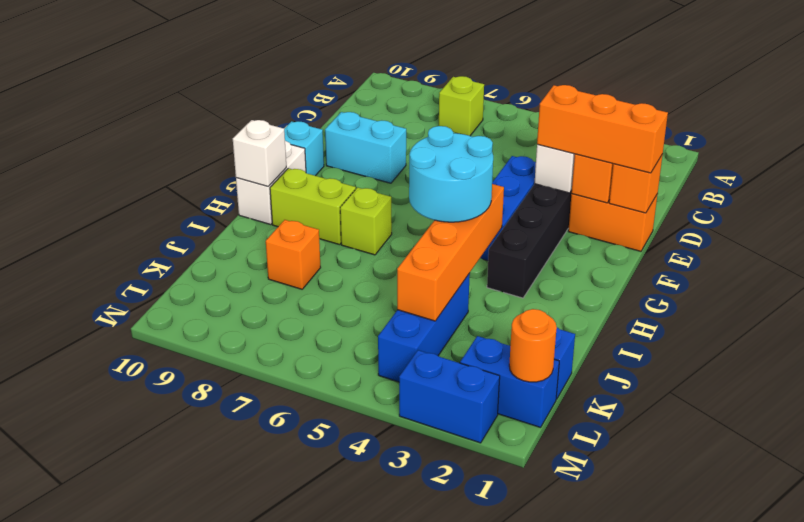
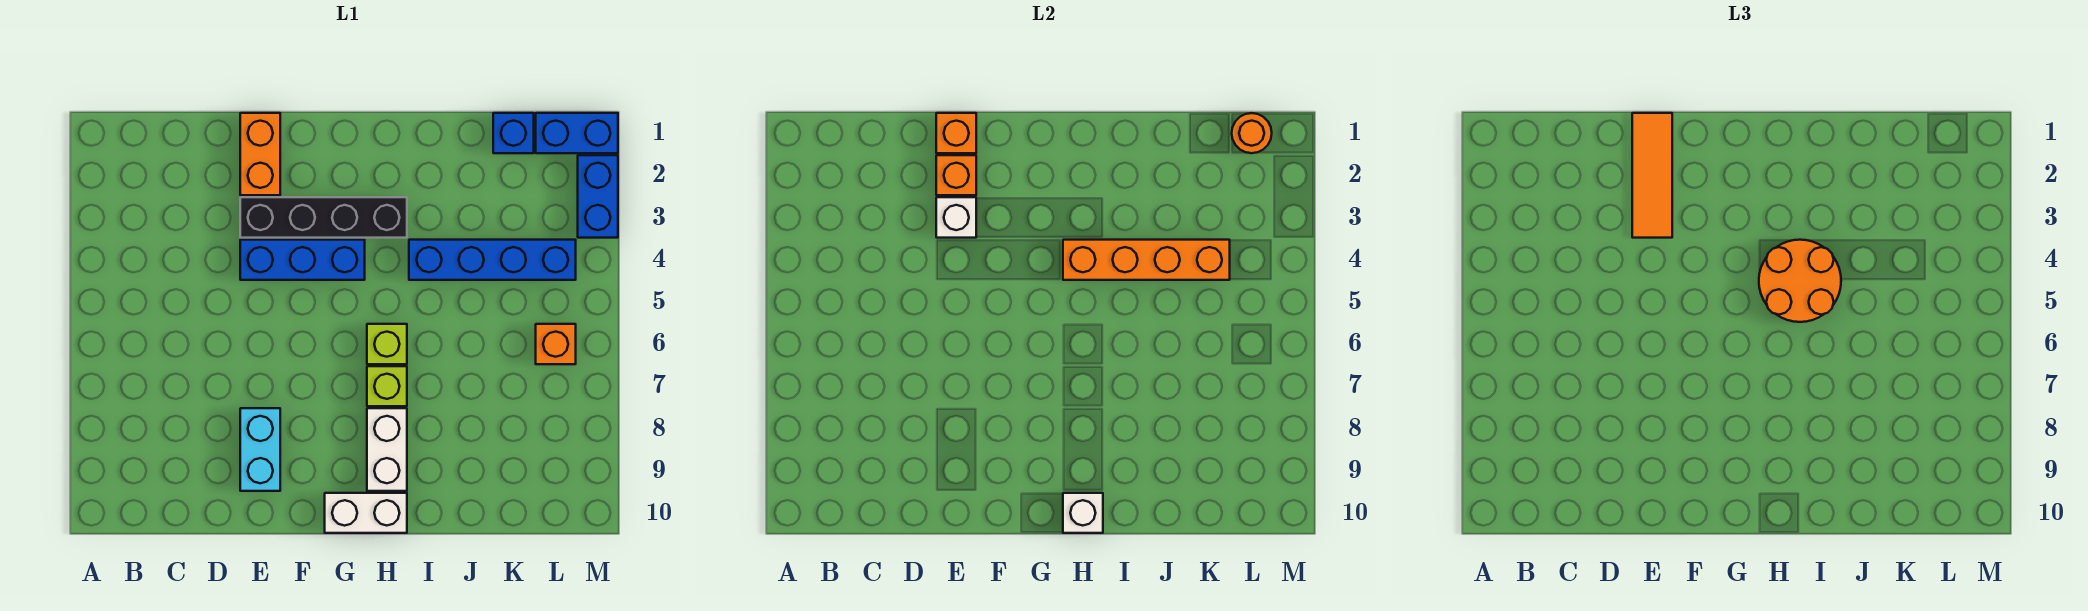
lime 1x1 brick [439,76,484,136] -> lime 1x1 brick moved to [367,324,407,364]
orange 1x3 brick [537,85,668,173] -> orange 1x3 tile [1632,113,1672,238]
cyan 1x1 brick [284,121,324,176] -> none
cyan 2x2 round brick [409,126,493,222] -> orange 2x2 round brick [1759,240,1841,322]
lime 1x2 brick [270,168,356,245] -> white 1x2 brick [367,408,407,491]
blue 1x3 brick [378,273,470,382] -> blue 1x4 brick [409,240,576,280]
orange 1x1 brick [266,220,321,289] -> orange 1x1 brick moved to [536,324,576,364]
blue 1x2 brick [460,336,559,428] -> blue 1x2 brick turned to [536,113,618,153]

